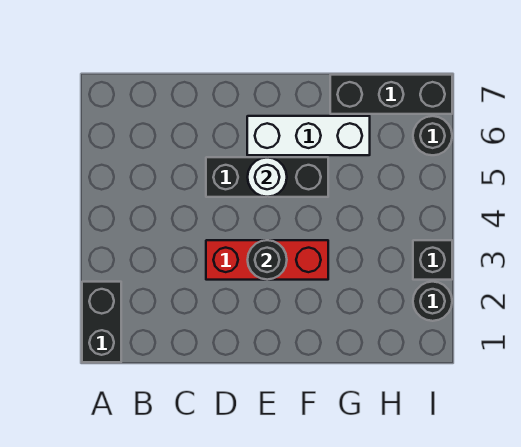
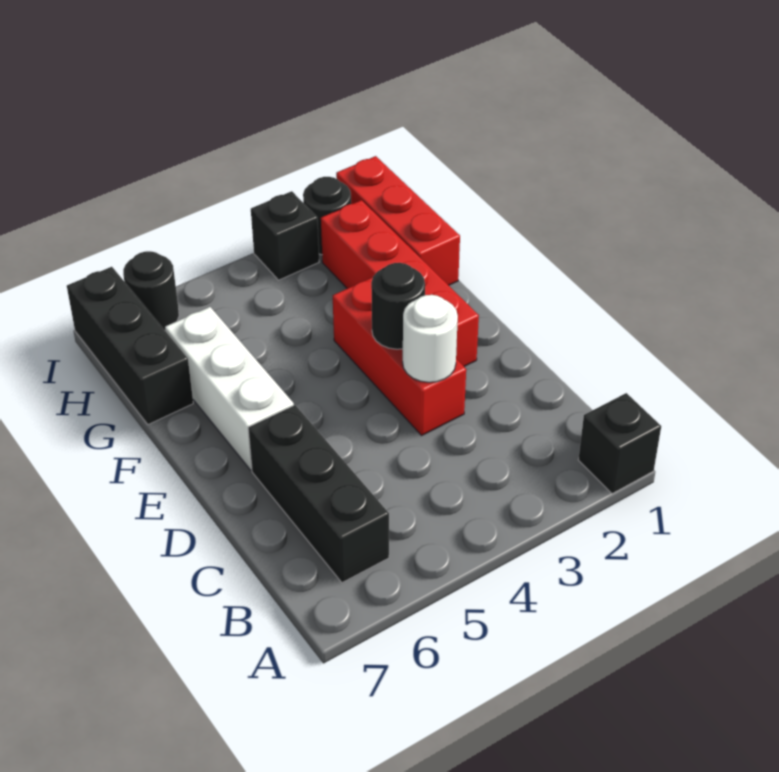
black 1x2 brick [82,282,121,362] -> black 1x1 brick [578,393,661,494]
black 1x3 brick [206,157,328,197] -> black 1x3 brick moved to [248,405,389,583]
none -> red 1x4 brick [321,200,479,366]
white 1x1 round brick [248,157,287,197] -> white 1x1 round brick moved to [403,295,458,382]
none -> red 1x3 brick [336,156,460,285]

